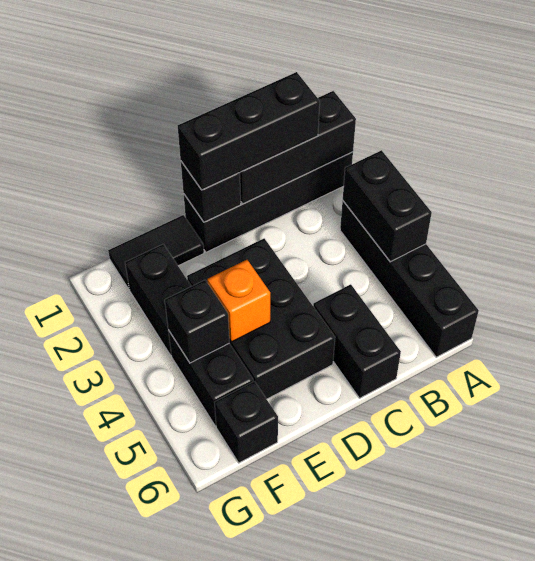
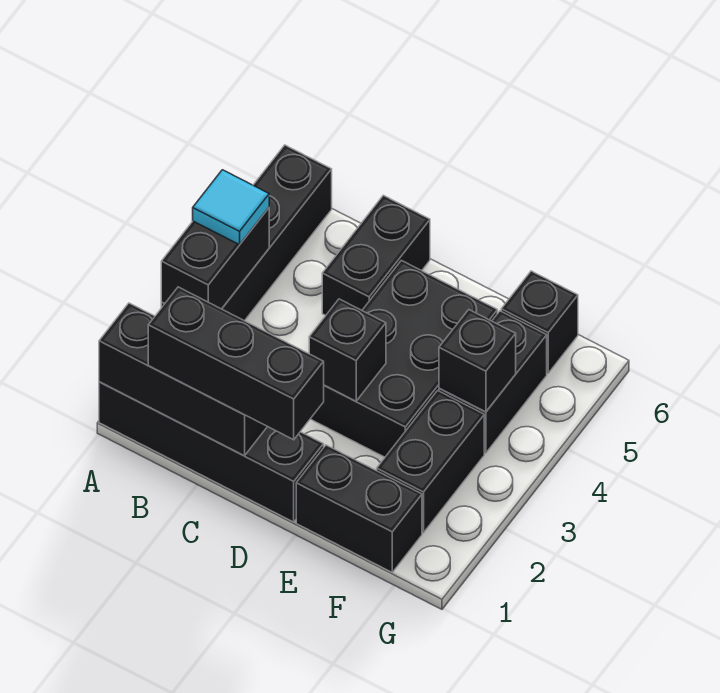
none -> cyan 1x1 tile [193,170,269,245]
black 1x1 brick [181,162,241,222] -> black 1x1 brick moved to [309,299,386,401]
black 1x2 tile [108,215,204,289] -> black 1x2 brick [296,445,422,572]
orange 1x1 brick [207,260,270,342] -> none

